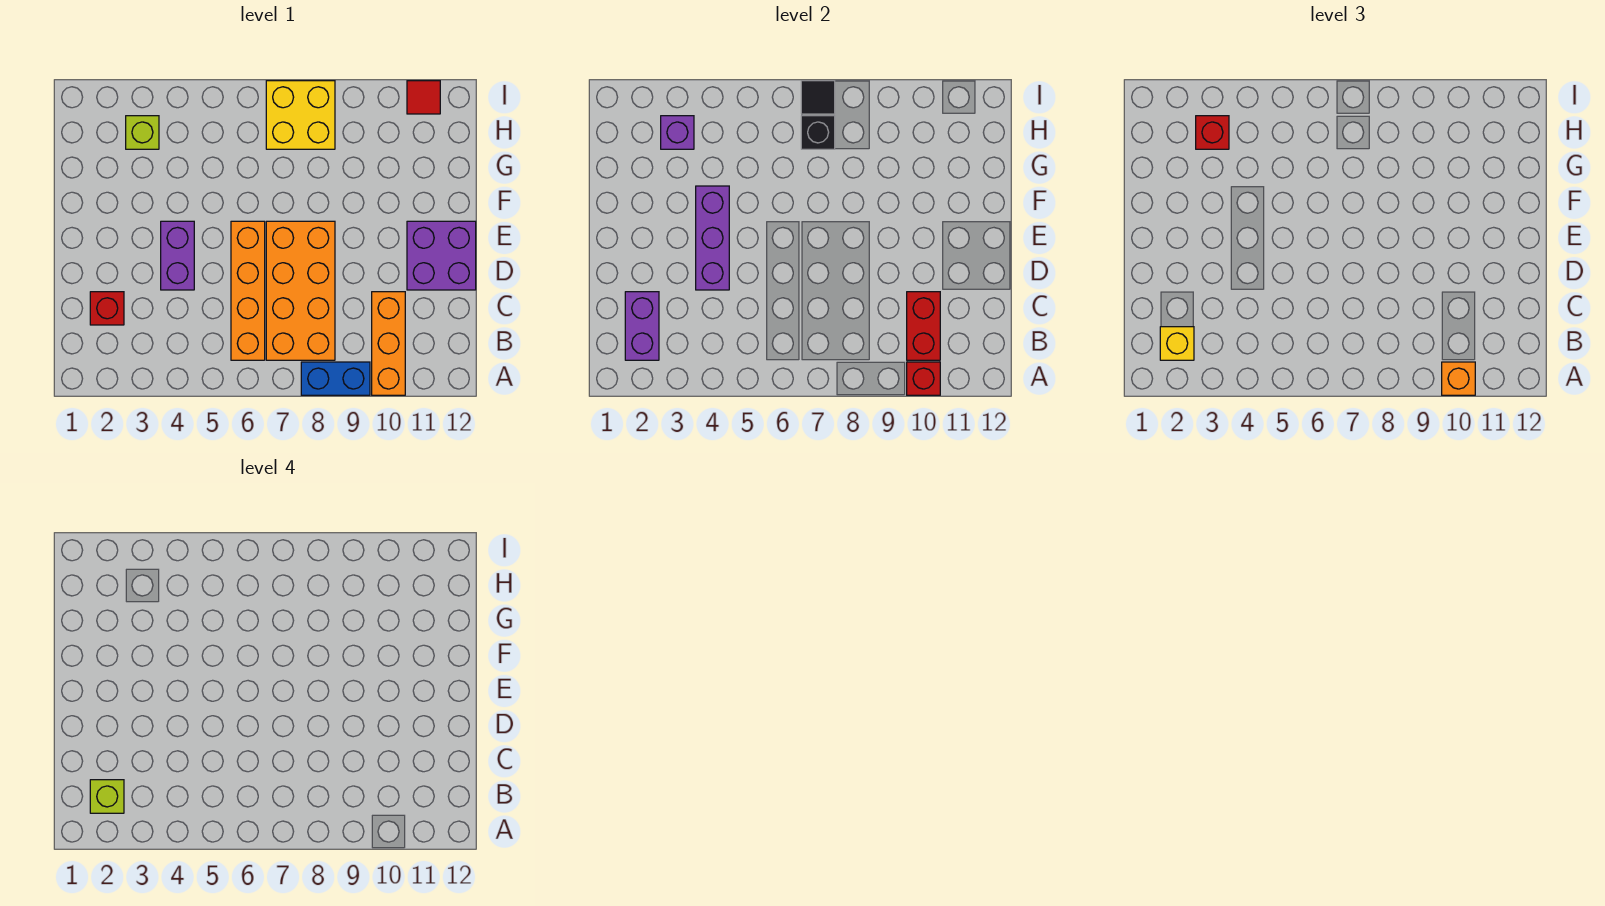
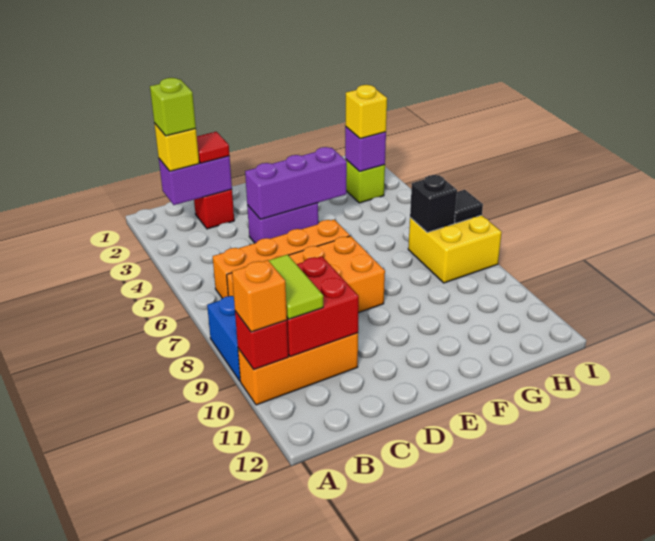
none -> lime 1x2 tile [268,254,323,319]
red 1x2 brick [907,292,940,360] -> red 2x2 brick [287,256,359,357]
purple 2x2 brick [407,221,476,290] -> none
red 1x1 brick [1196,116,1229,149] -> yellow 1x1 brick [345,85,387,139]
red 1x1 tile [407,81,440,114] -> red 1x1 tile moved to [197,132,229,163]

